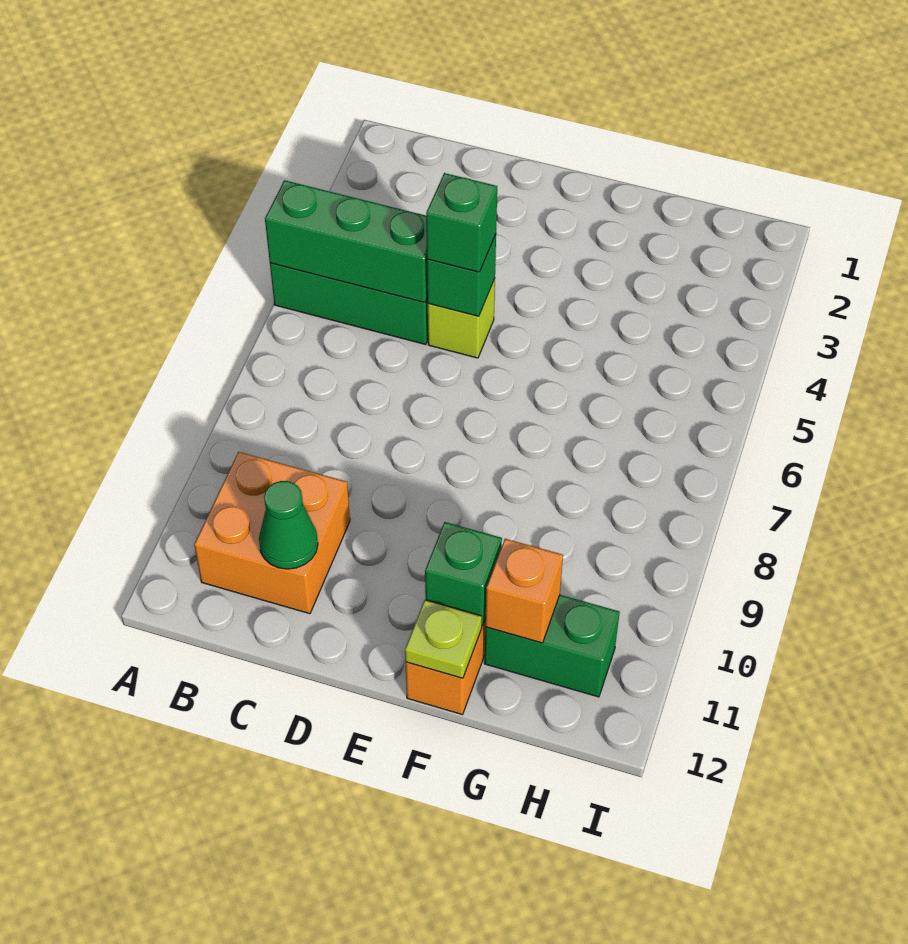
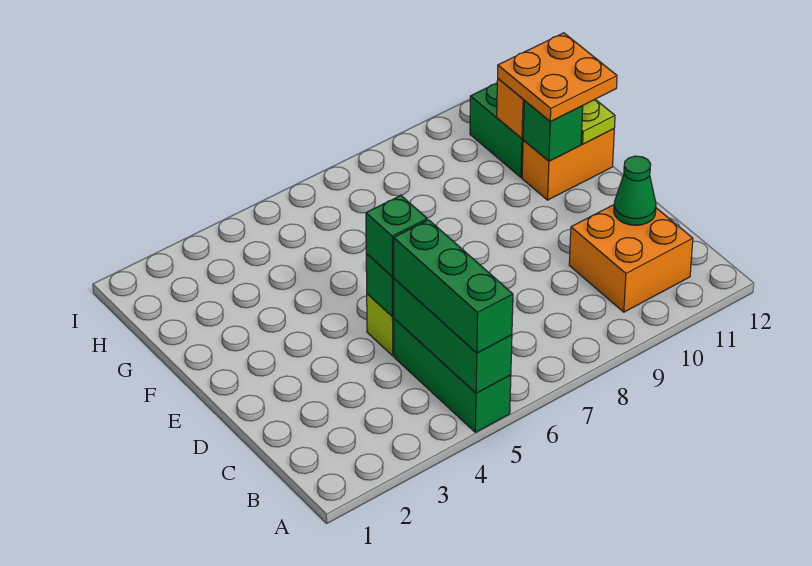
none -> green 1x3 brick [394,220,513,353]
none -> orange 2x2 plate [498,33,617,122]

